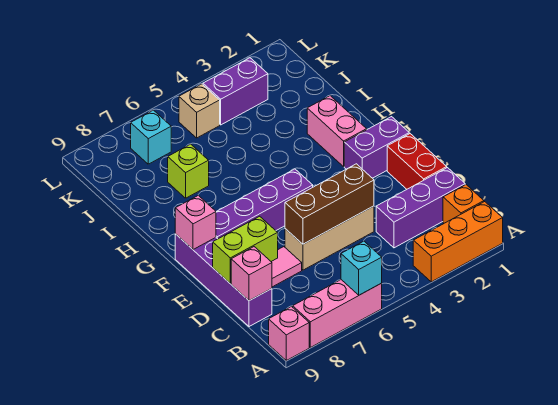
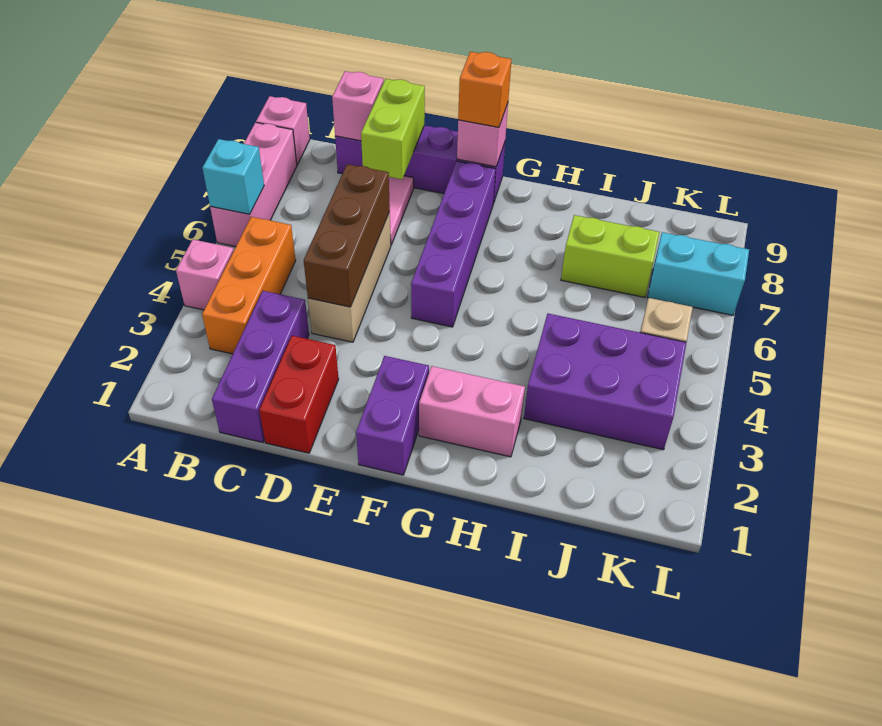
orange 1x3 brick [413,202,503,282] -> orange 1x3 brick moved to [202,217,296,354]
none -> pink 1x1 brick [176,240,234,310]
orange 1x1 brick [443,185,484,223] -> orange 1x1 brick moved to [458,52,511,127]
red 1x2 brick [387,134,447,189] -> red 1x2 brick turned to [259,336,339,453]
lime 1x1 brick [168,144,209,198] -> lime 1x2 brick [561,215,660,297]
purple 1x2 brick [203,58,268,125] -> purple 2x3 brick [524,314,687,450]
cyan 1x1 brick [131,110,171,164] -> cyan 1x2 brick [647,232,749,315]

